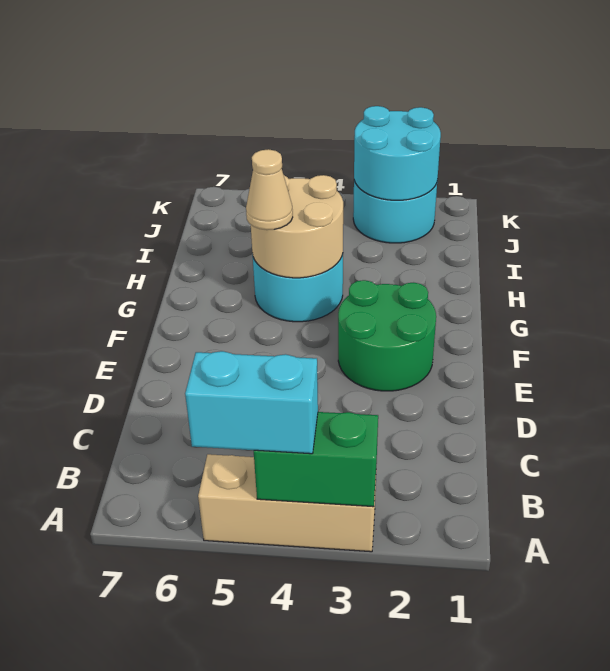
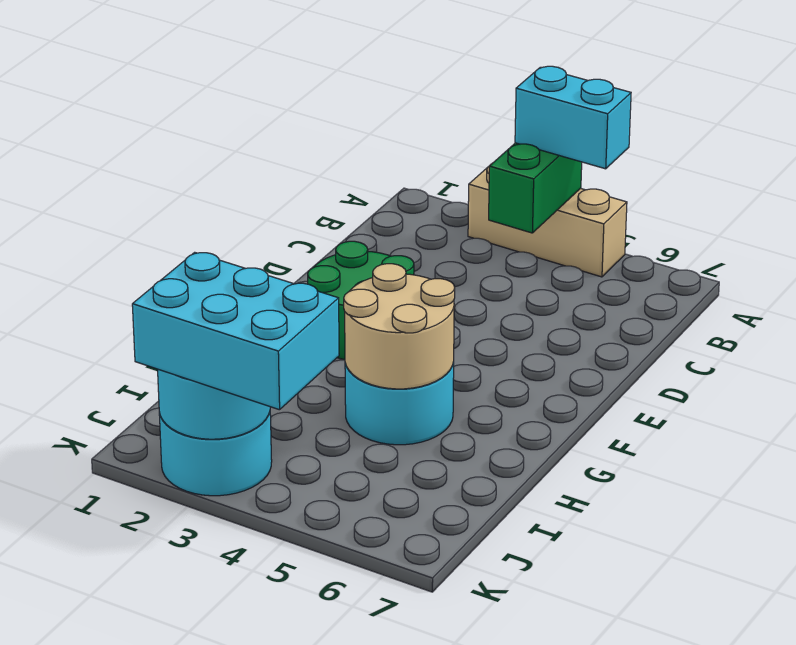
green 1x2 brick [254,412,378,507] -> green 1x2 brick turned to [489,143,582,233]
tan 1x1 cone [246,149,293,230] -> none
none -> cyan 2x3 brick [132,252,339,410]

